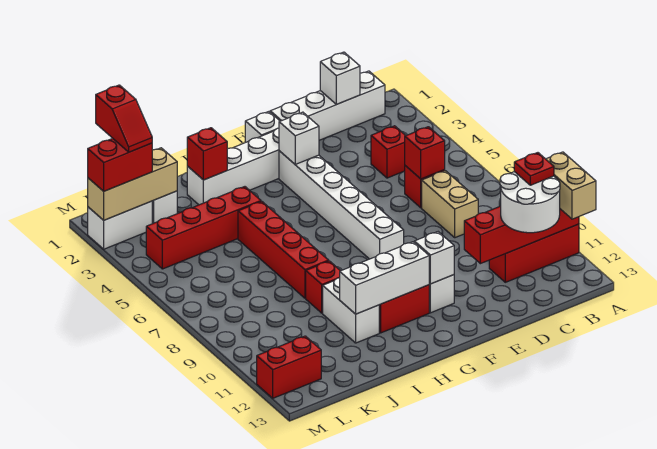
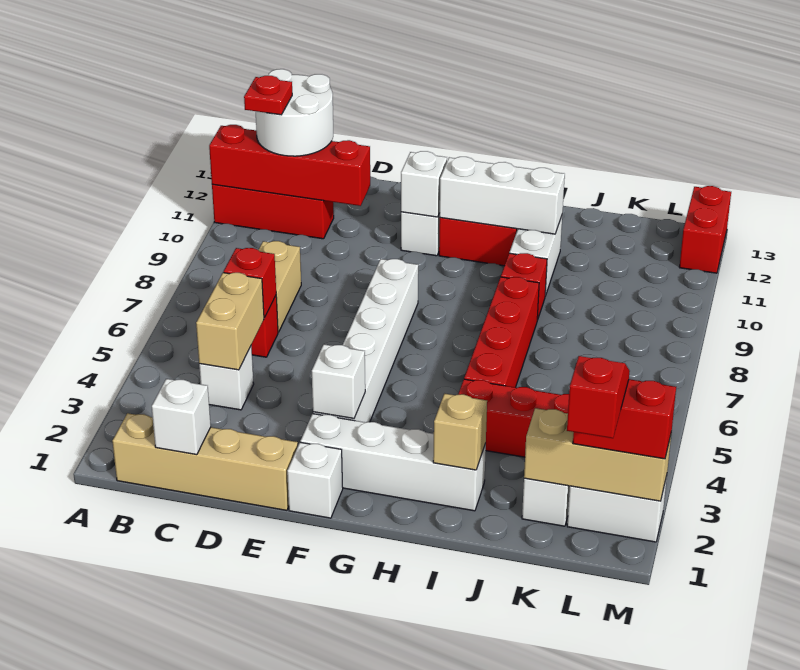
tan 1x2 brick [546,152,596,219] -> tan 1x2 brick moved to [196,273,264,370]
white 1x4 brick [270,71,385,140] -> tan 1x4 brick [112,413,298,510]
red 1x1 brick [371,126,406,178] -> white 1x1 brick [199,346,254,410]
red 1x1 brick [187,128,227,180] -> tan 1x1 brick [433,394,487,470]
red 1x2 brick [257,336,321,398] -> red 1x2 brick turned to [679,186,731,273]

